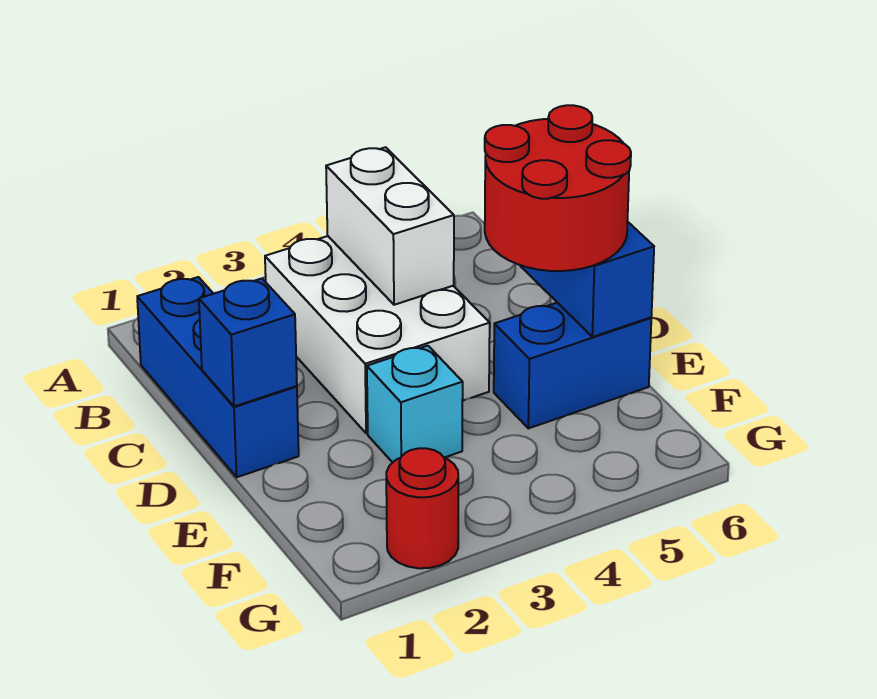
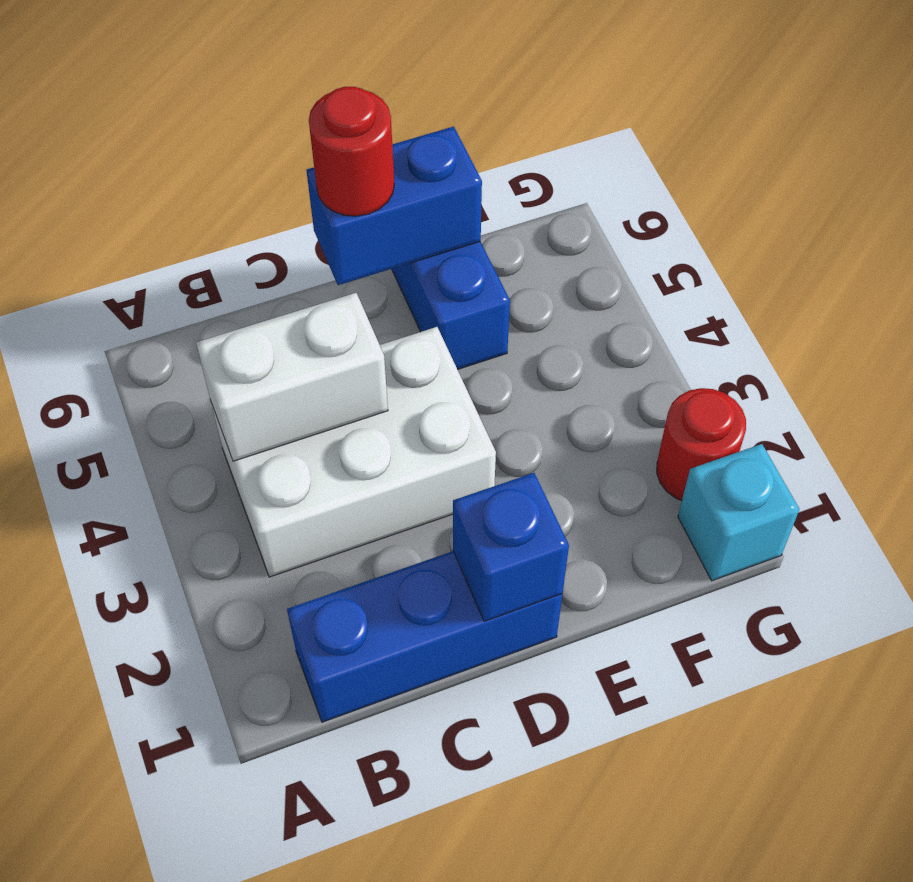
red 2x2 round brick [485,105,631,271] -> red 1x1 round brick [309,87,394,216]
cyan 1x1 brick [367,346,463,463] -> cyan 1x1 brick moved to [678,444,799,581]

